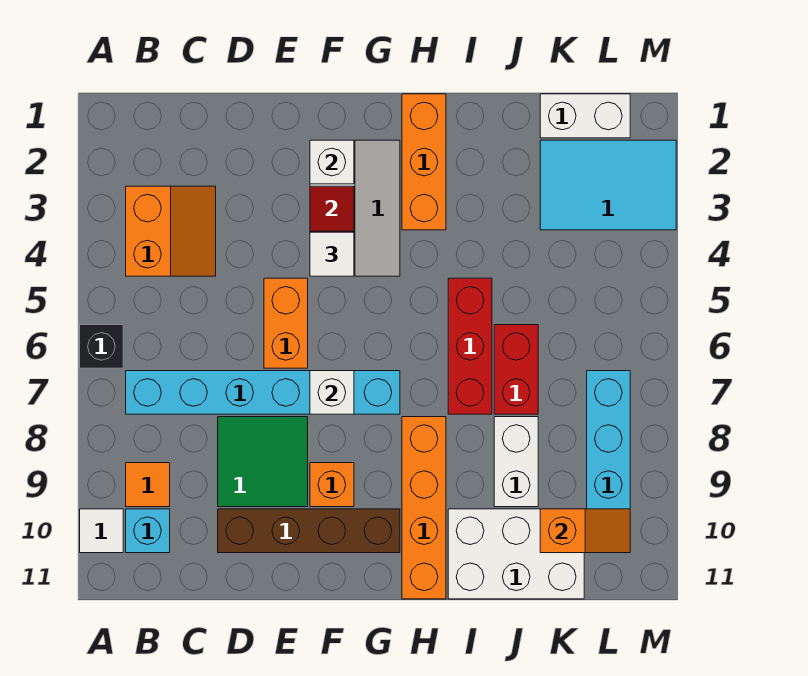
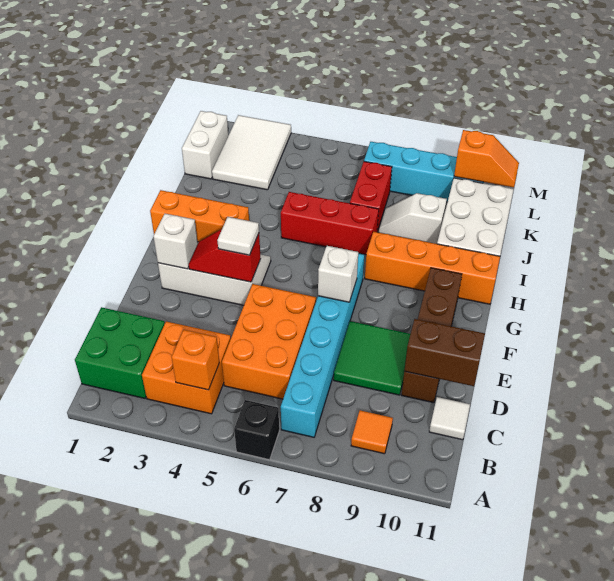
white 1x1 tile [80,509,123,553] -> white 1x1 tile moved to [429,397,470,440]
none -> green 2x2 brick [75,307,165,398]
orange 2x2 slope [126,186,216,276] -> orange 2x2 brick [142,321,231,414]
cyan 1x1 brick [126,509,170,553] -> none
none -> brown 1x2 brick [404,319,485,386]
orange 1x2 brick [264,278,308,368] -> orange 2x3 brick [222,284,316,399]
orange 1x1 brick [310,463,354,507] -> orange 1x1 brick moved to [172,330,219,390]
red 1x2 brick [494,325,538,414] -> red 1x2 brick turned to [350,161,392,232]
white 1x2 brick [494,417,538,507] -> white 1x2 slope [379,193,447,244]
cyan 2x3 tile [540,140,676,230] -> white 2x3 tile [212,115,291,190]
orange 1x2 slope [540,509,630,553] -> orange 1x2 slope turned to [454,130,519,187]

